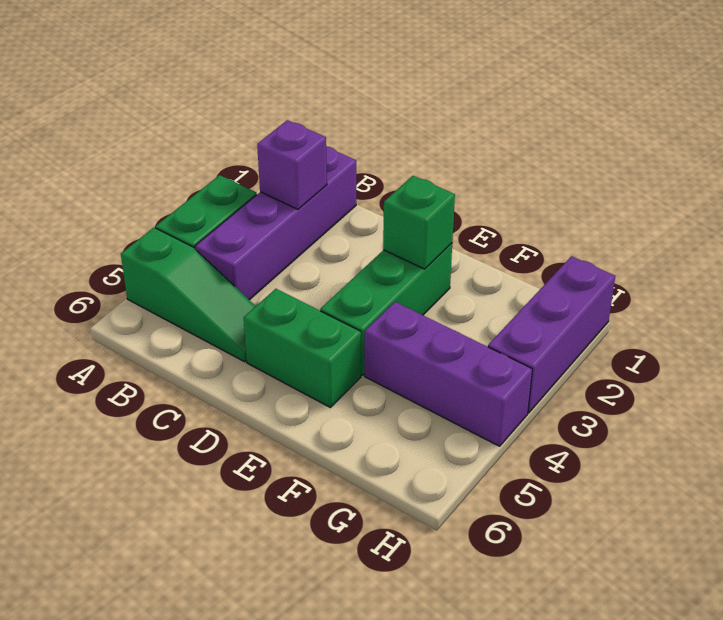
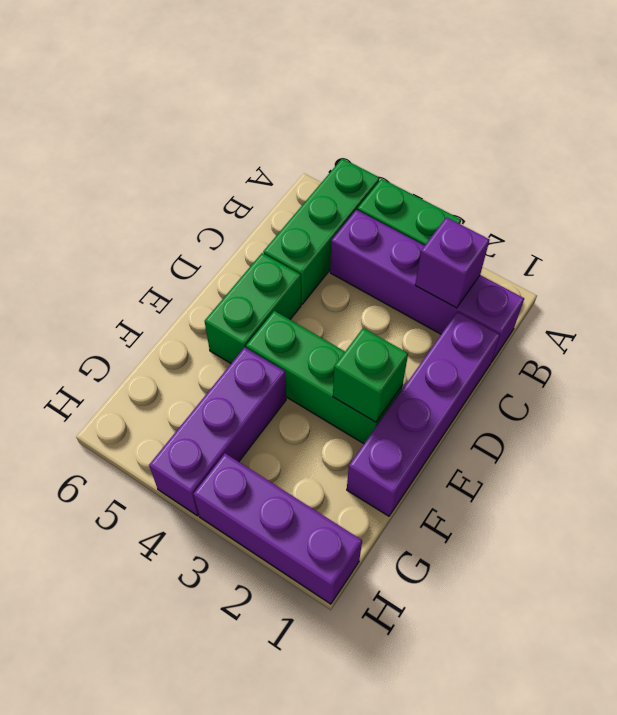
green 1x3 slope [121,228,256,362] -> green 1x3 brick [263,158,379,304]
none -> purple 1x4 brick [347,311,500,516]

